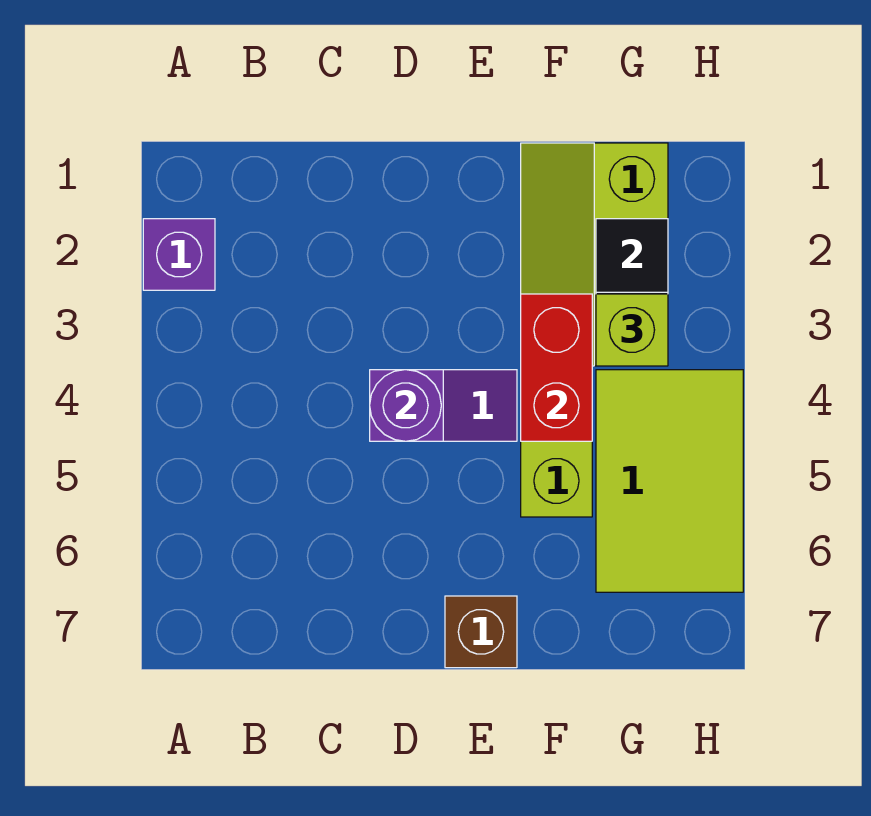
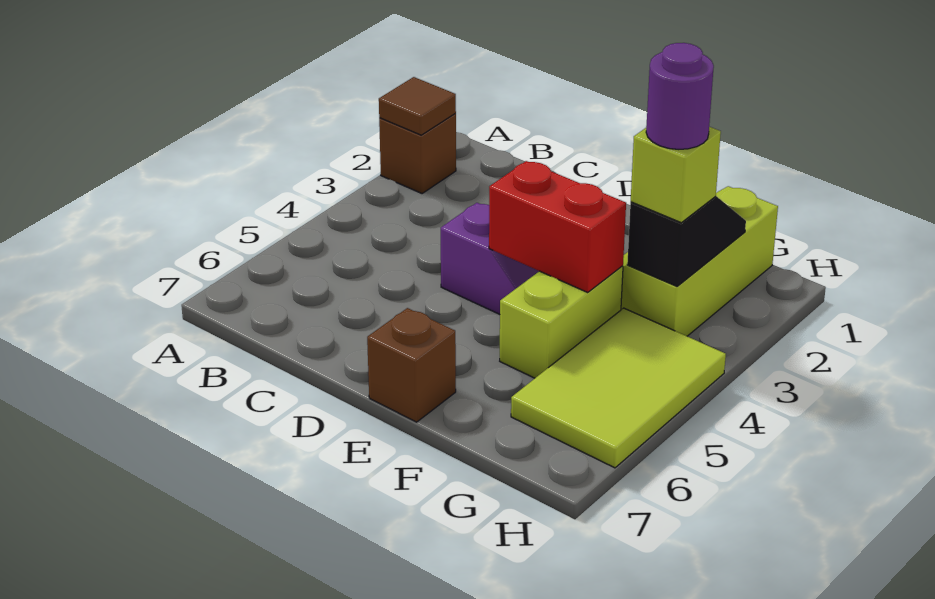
purple 1x1 brick [143,219,215,290] -> brown 1x1 brick [379,114,456,194]
none -> brown 1x1 tile [379,77,456,135]
purple 1x1 round brick [370,370,441,441] -> purple 1x1 round brick moved to [646,43,714,149]
red 1x2 brick [521,294,592,441] -> red 1x2 brick turned to [489,161,626,292]

